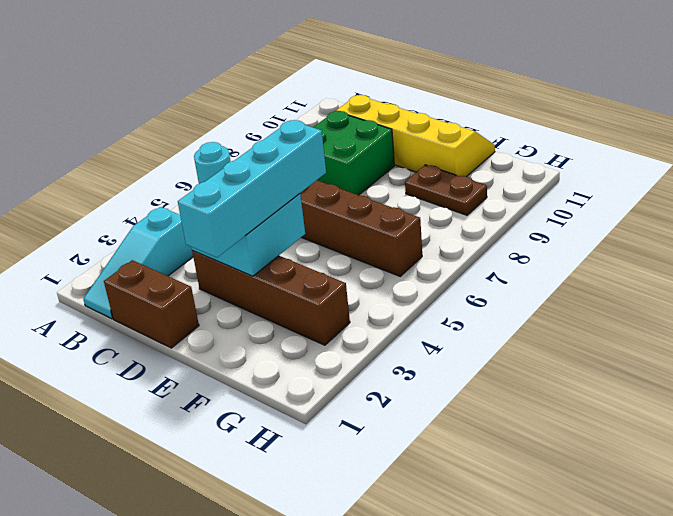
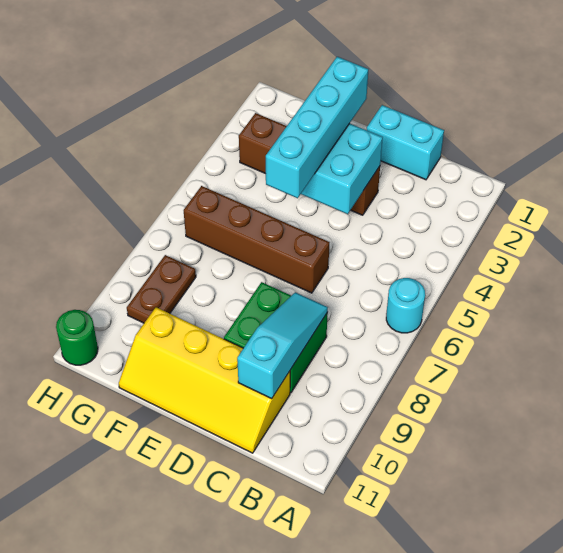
cyan 1x3 slope [83,207,193,319] -> cyan 1x3 slope moved to [237,292,328,399]
brown 1x2 brick [104,260,199,348] -> cyan 1x2 brick [367,105,444,180]
brown 1x2 plate [405,165,487,215] -> brown 1x2 plate turned to [127,255,196,323]
none -> green 1x1 round brick [56,310,98,365]

